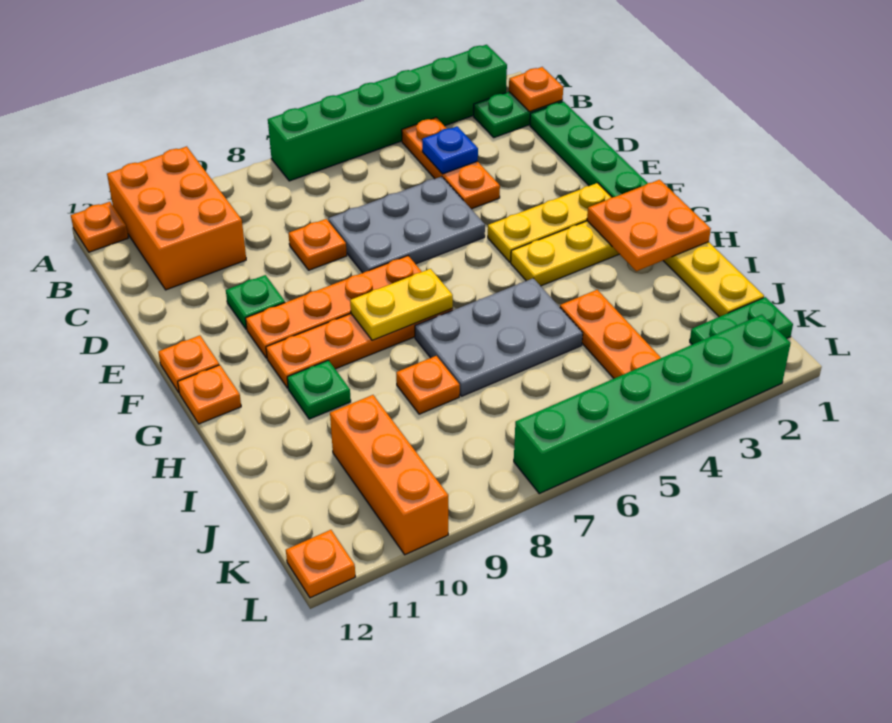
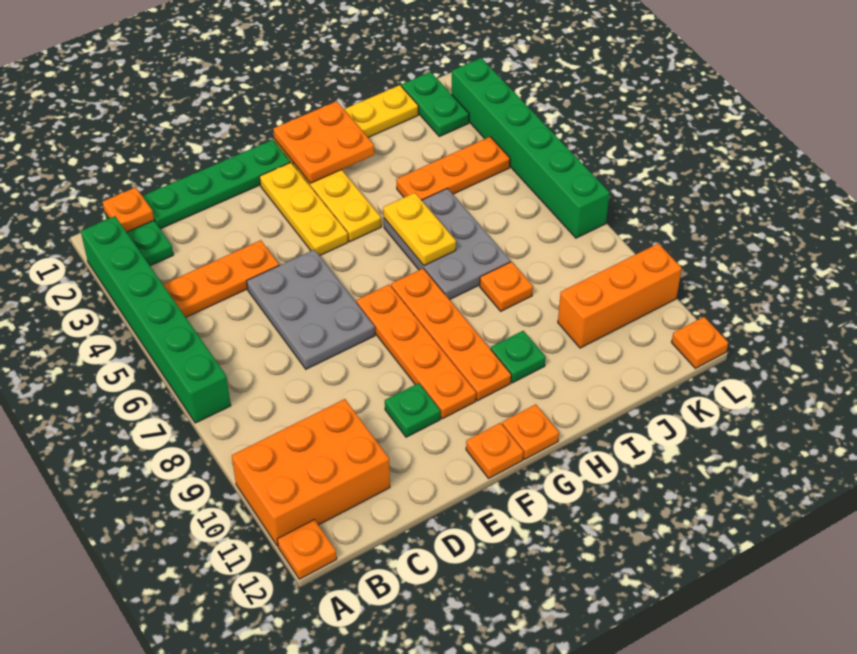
blue 1x1 plate [422,126,478,174] -> none
orange 1x1 plate [289,219,347,270] -> none
yellow 1x2 plate [350,269,453,340] -> yellow 1x2 plate moved to [383,193,456,266]

